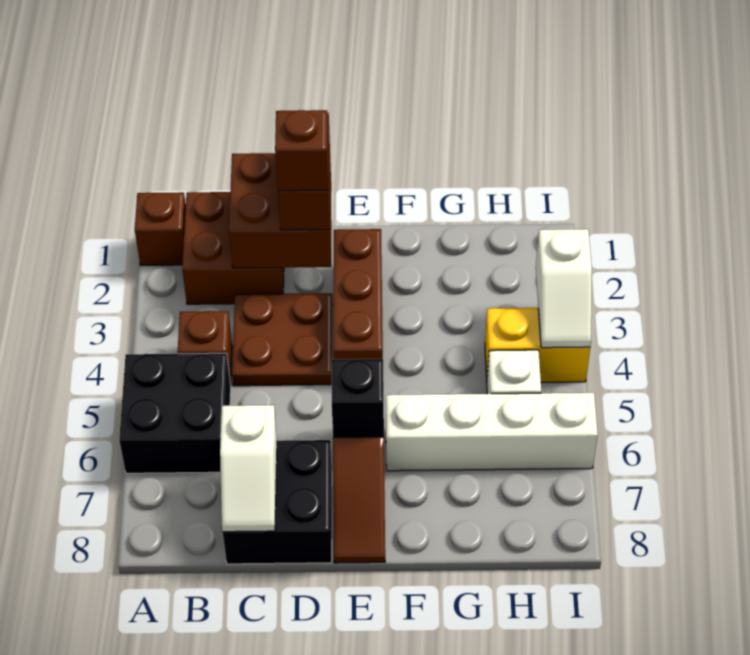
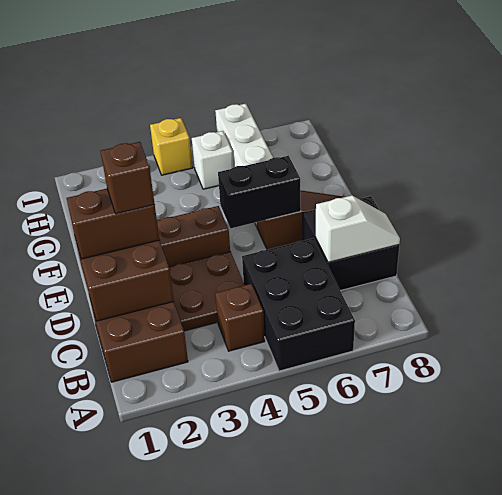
brown 1x1 brick [135,192,186,266] -> none
black 2x2 brick [119,353,231,473] -> black 2x3 brick [242,238,355,371]
black 1x1 brick [332,359,384,437] -> black 1x2 brick [218,156,301,228]
yellow 1x2 brick [485,308,590,382] -> yellow 1x1 brick [150,118,193,175]
white 1x2 slope [536,229,592,348] -> none

